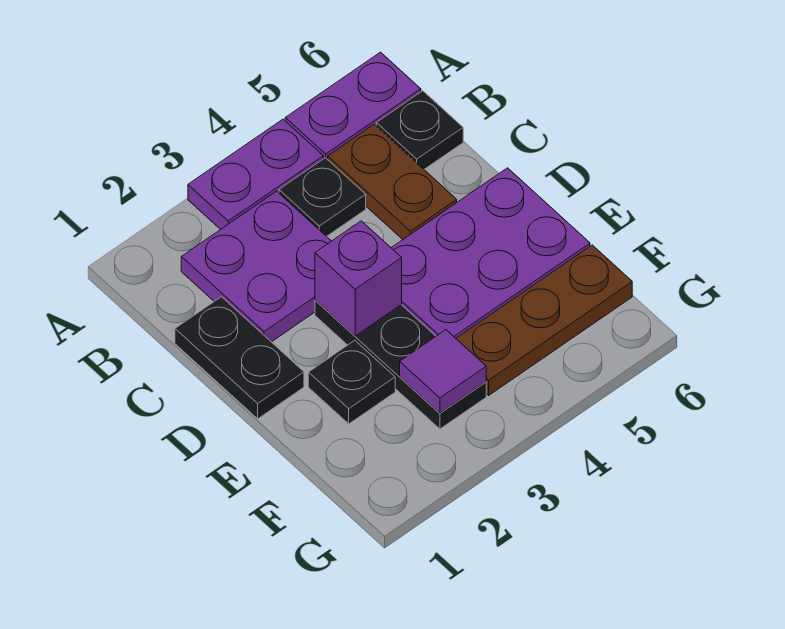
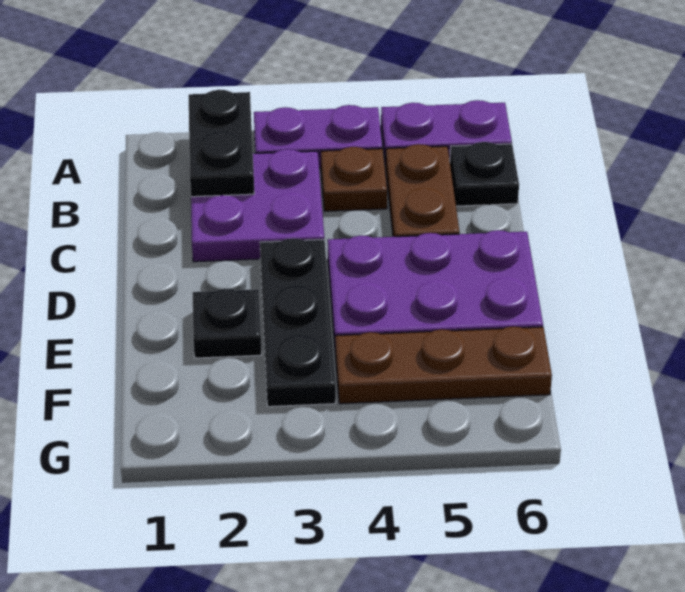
black 1x1 plate [279,158,366,237] -> brown 1x1 plate [321,147,387,211]
black 1x2 plate [175,297,304,419] -> black 1x2 plate moved to [189,90,254,197]
purple 1x1 brick [315,221,402,336] -> none
purple 1x1 tile [400,330,486,413] -> none

